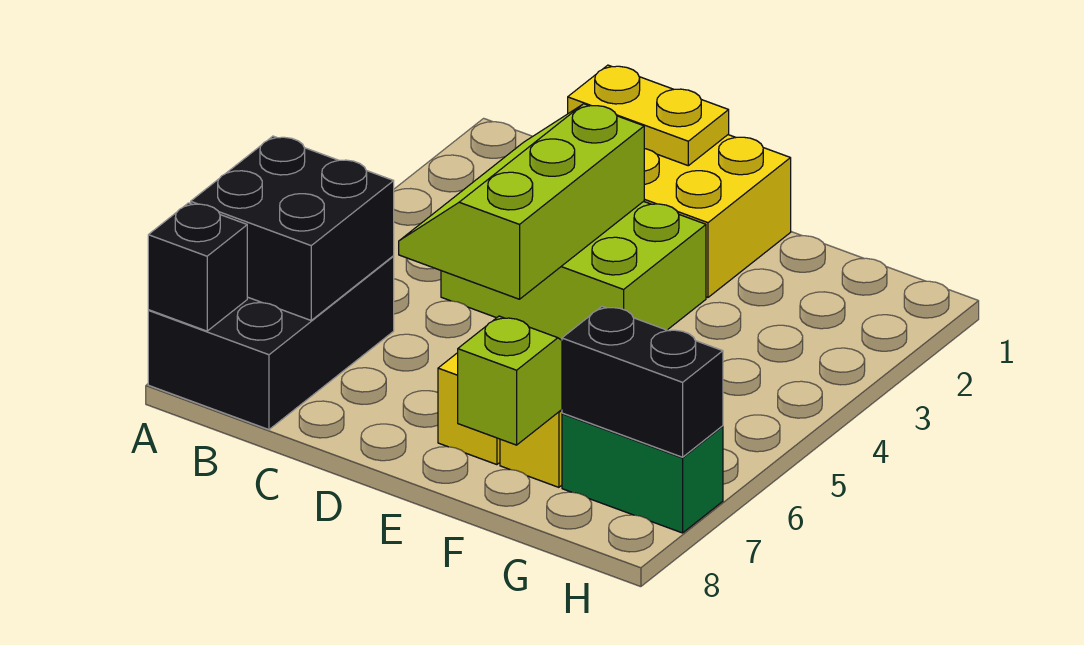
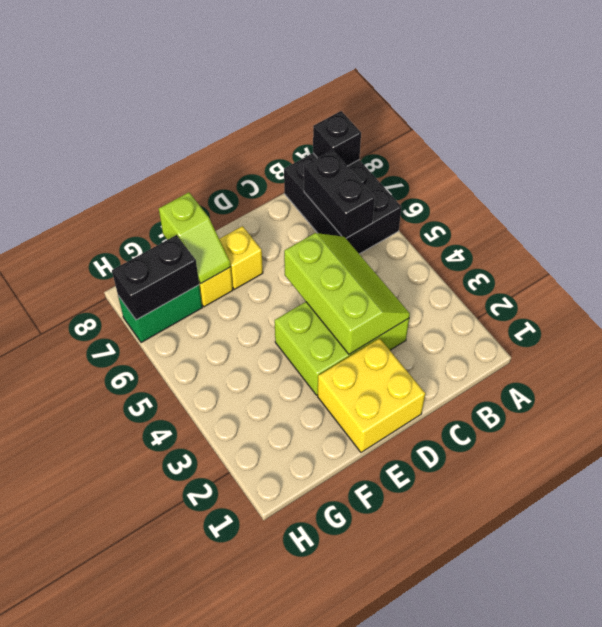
black 2x2 brick [191,136,394,320] -> black 1x2 brick [304,150,375,238]
yellow 1x2 plate [568,65,729,166] -> none

